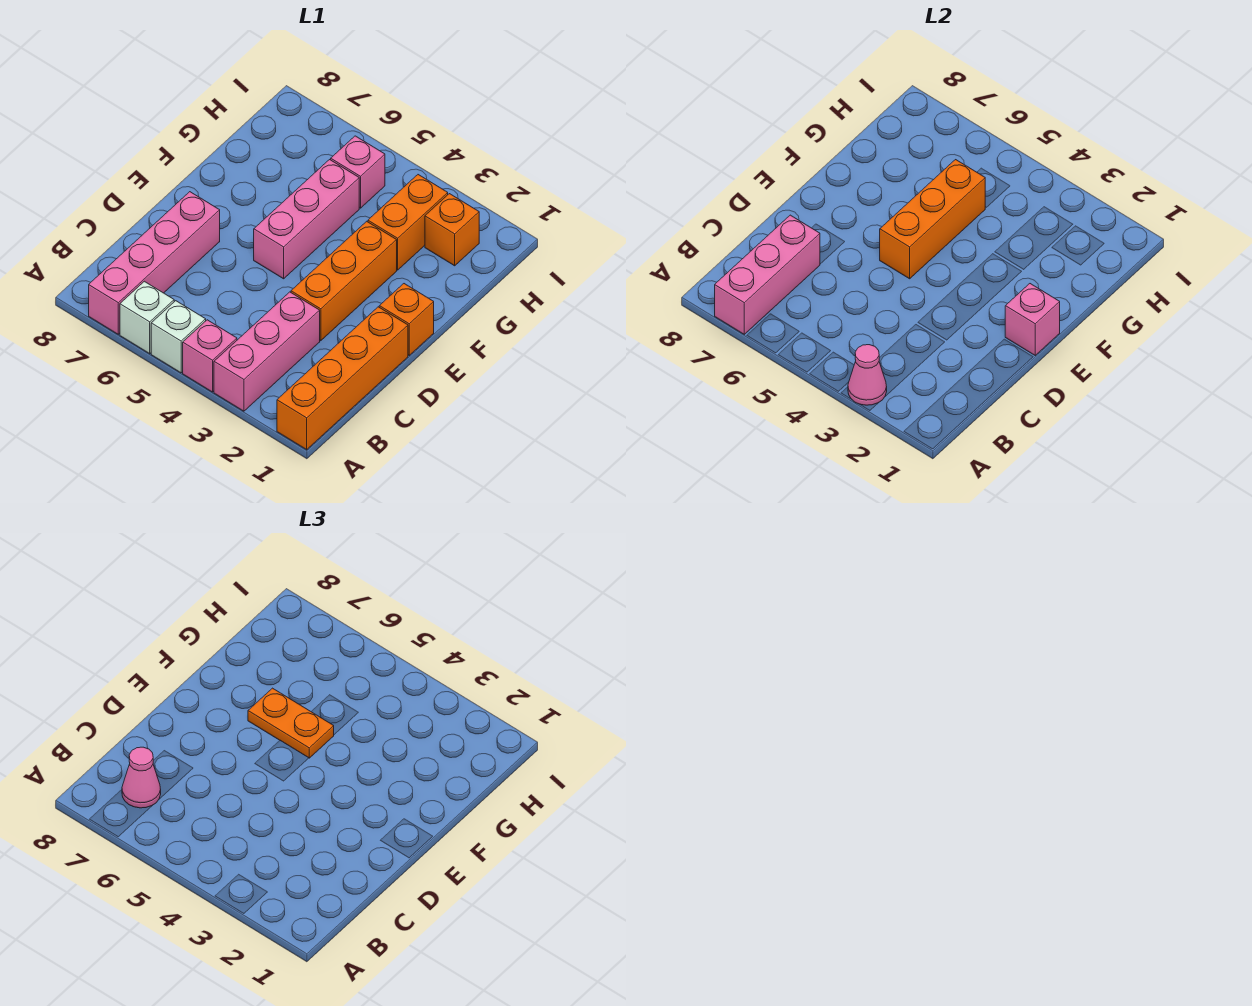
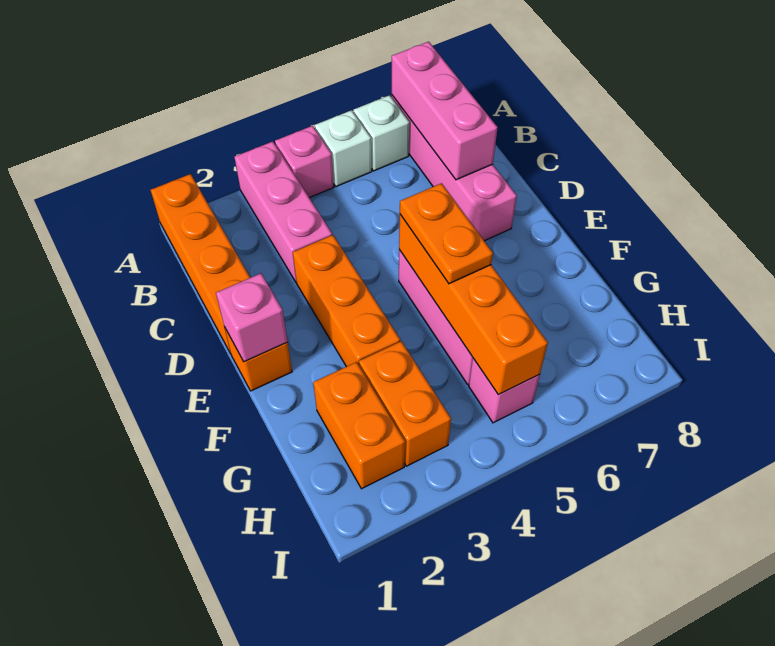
pink 1x1 cone [848,345,887,405] -> none
pink 1x1 cone [122,747,161,808] -> none
orange 1x3 brick [880,160,985,279] -> orange 1x4 brick [399,215,548,395]
orange 1x2 plate [248,688,334,758] -> orange 1x2 plate turned to [400,183,493,284]
orange 1x1 brick [425,194,479,266] -> orange 1x2 brick [313,362,405,489]

